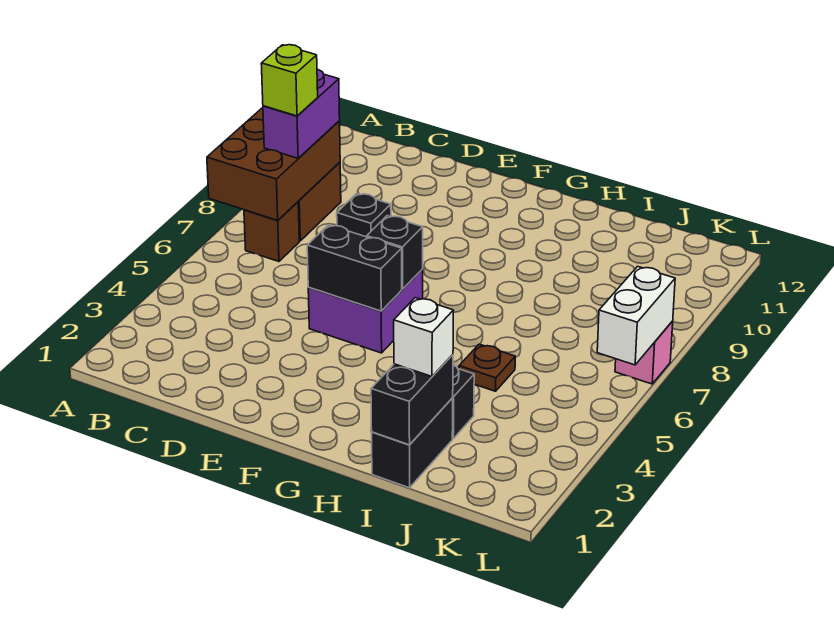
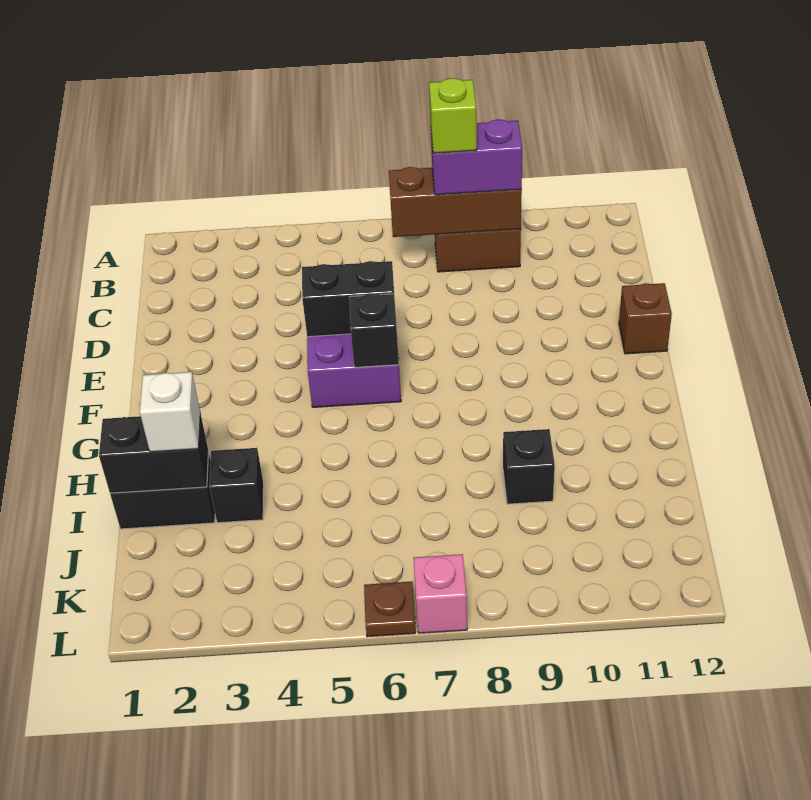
brown 2x3 brick [207,108,340,220] -> brown 1x3 brick [389,167,522,237]
brown 1x1 brick [244,202,299,261] -> brown 1x1 brick moved to [619,283,672,354]
black 1x1 brick [337,193,391,237] -> black 1x1 brick moved to [503,429,555,504]
black 1x2 brick [307,225,402,311] -> black 1x2 brick turned to [302,261,394,337]
brown 1x1 plate [459,344,515,391] -> brown 1x1 plate moved to [364,582,416,637]
white 1x2 brick [597,266,675,365] -> none

